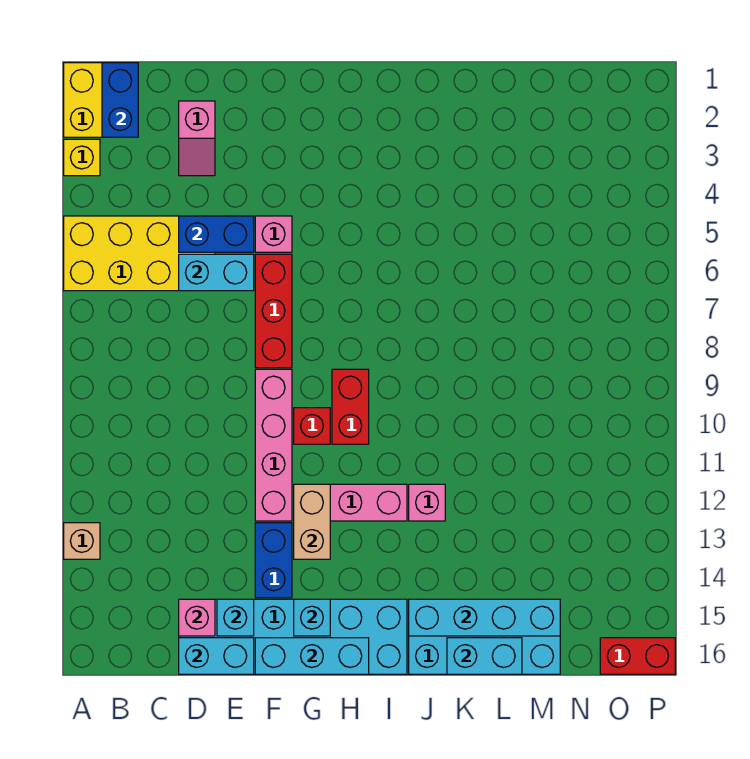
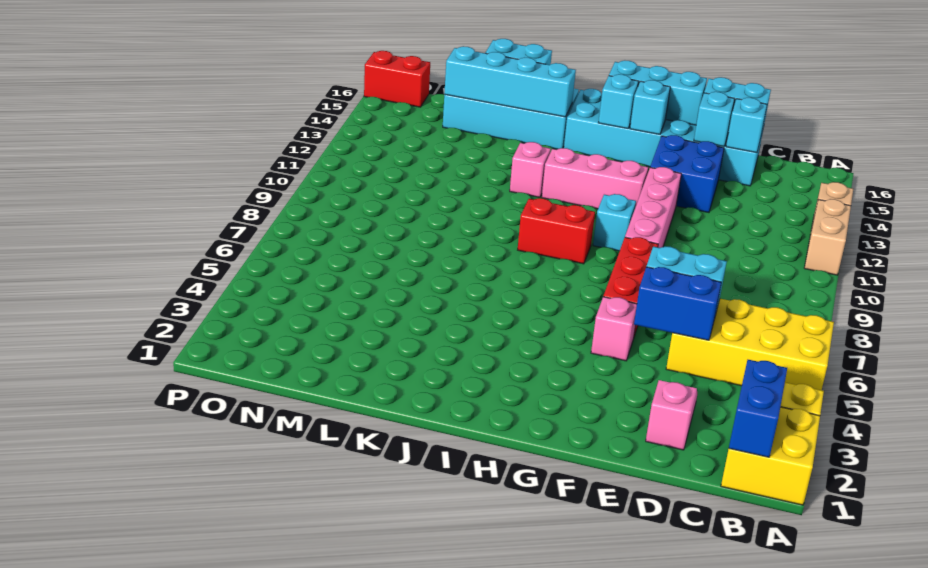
pink 1x1 brick [179,599,215,636] -> cyan 1x1 brick [726,98,767,152]
blue 1x2 brick [255,523,292,598] -> blue 2x2 brick [650,135,724,212]
red 1x1 brick [294,408,330,444] -> cyan 1x1 brick [593,194,636,251]
tan 1x2 brick [294,484,330,559] -> tan 1x2 brick moved to [804,199,851,275]
red 1x2 brick [332,369,369,444] -> red 1x2 brick turned to [518,198,595,264]
none -> cyan 1x1 brick [598,74,639,129]

